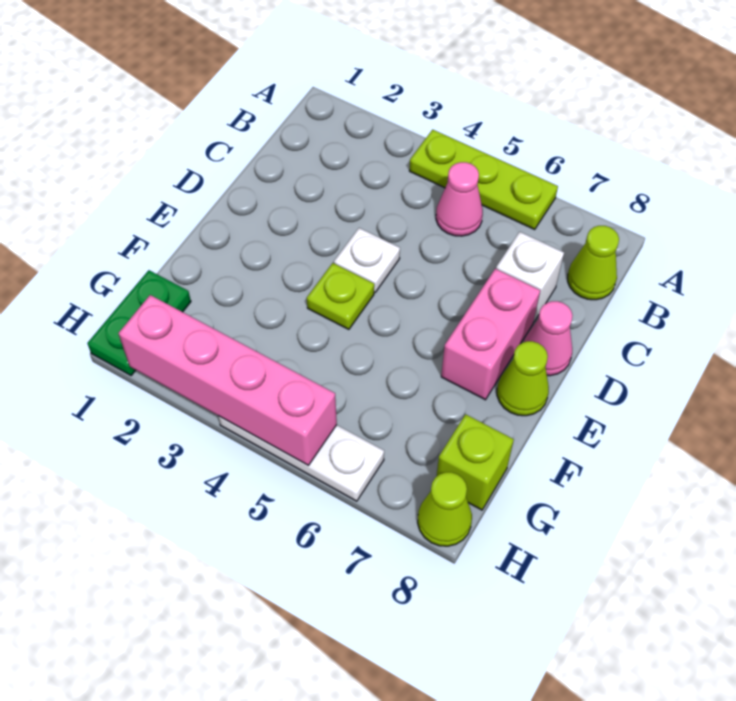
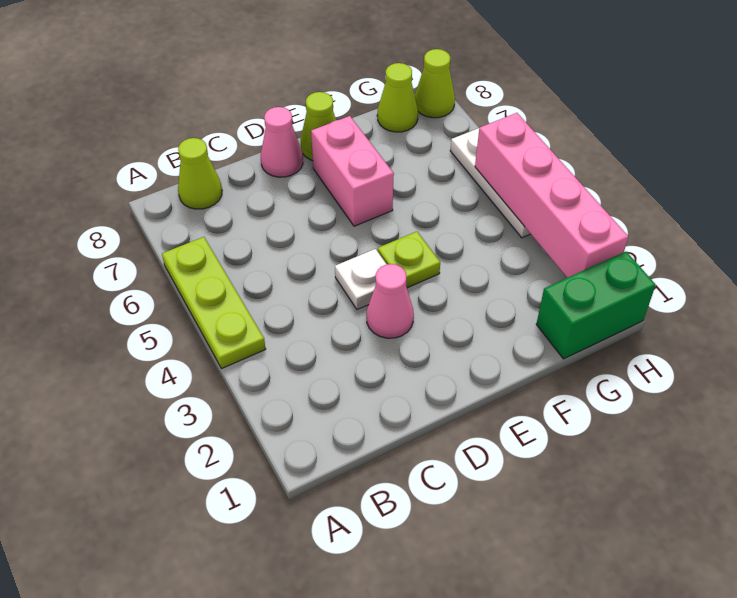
pink 1x1 cone [436,162,483,236] -> pink 1x1 cone moved to [367,264,414,338]
white 1x1 brick [496,232,564,322] -> none
pink 1x2 brick [441,269,540,400] -> pink 1x2 brick turned to [311,116,394,226]
green 1x2 plate [87,270,191,376] -> green 1x2 brick [536,251,656,359]
lime 1x1 brick [437,414,514,510] -> lime 1x1 cone [377,63,418,132]

